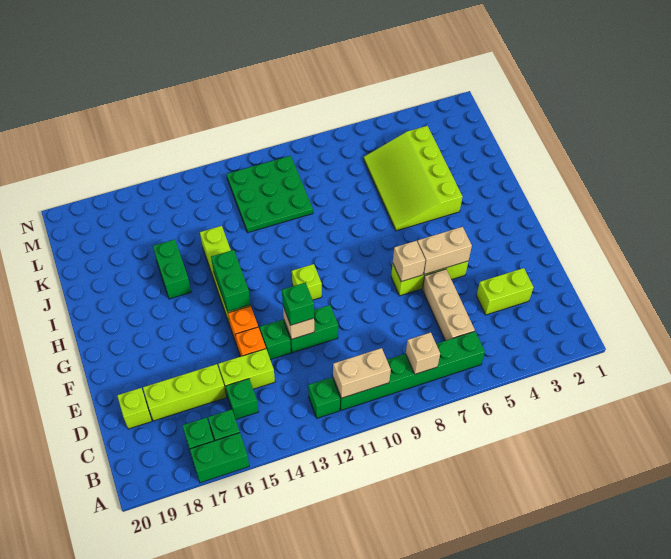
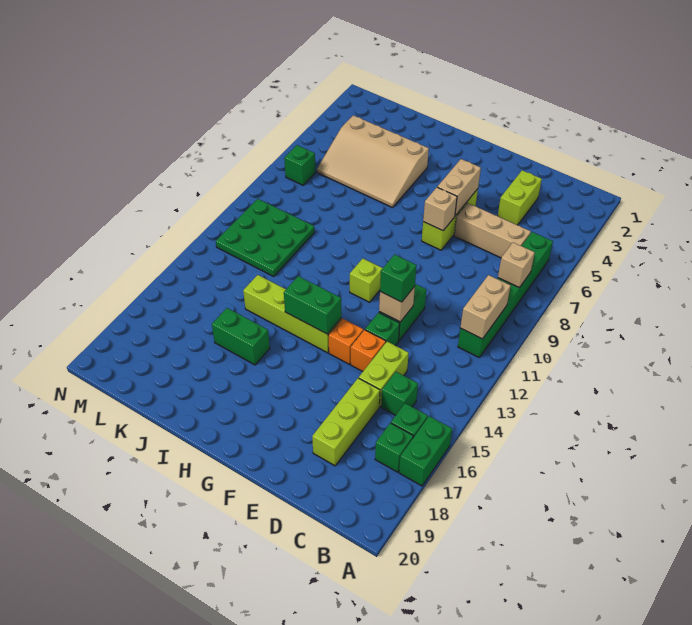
green 1x1 brick [308,377,340,418] -> green 1x1 brick moved to [284,145,315,185]
lime 1x1 brick [117,388,152,429] -> none
lime 3x4 slope [364,126,462,231] -> tan 3x4 slope [317,115,429,208]

